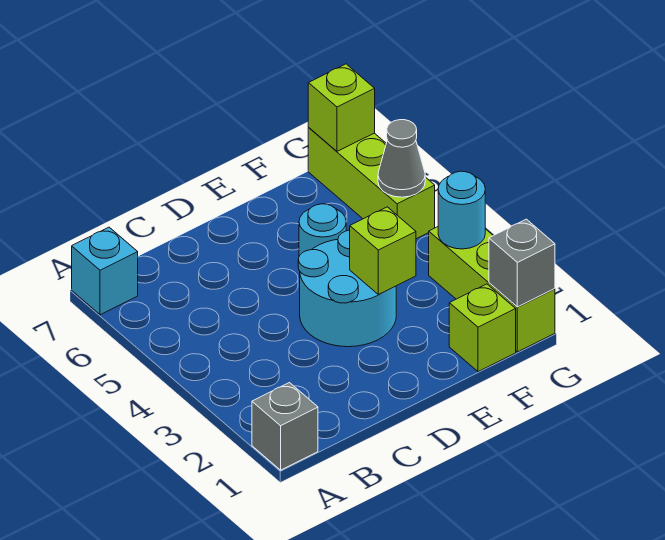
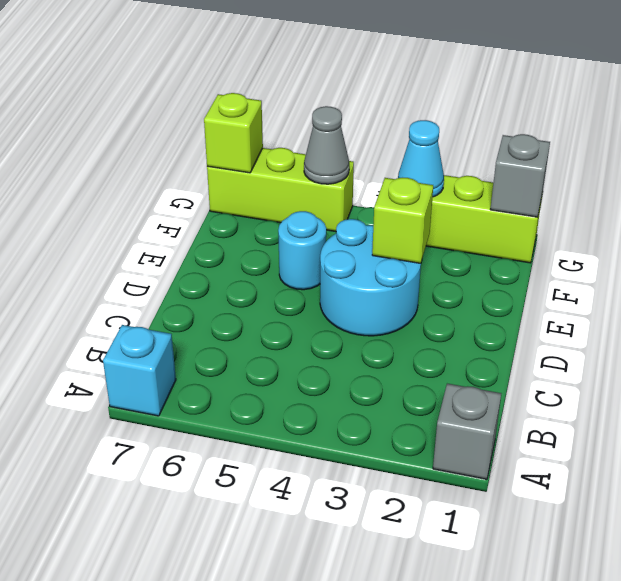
lime 1x1 brick [449,284,516,372] -> none
cyan 1x1 round brick [438,171,485,249] -> cyan 1x1 cone [398,120,444,197]

